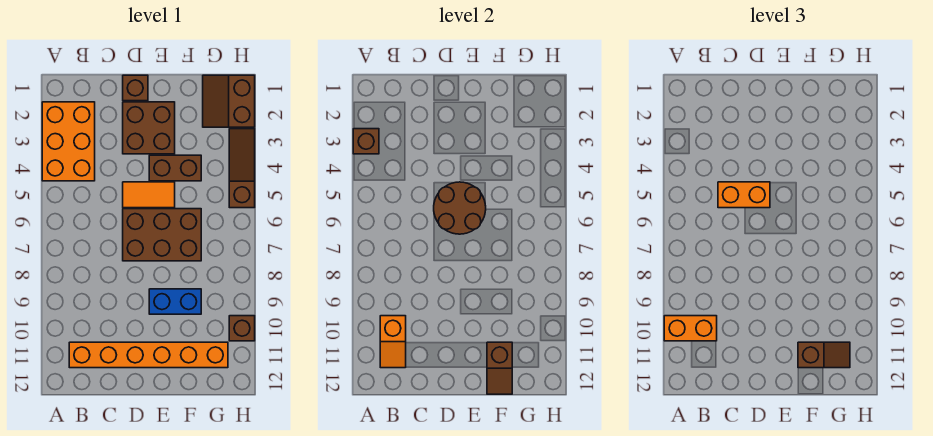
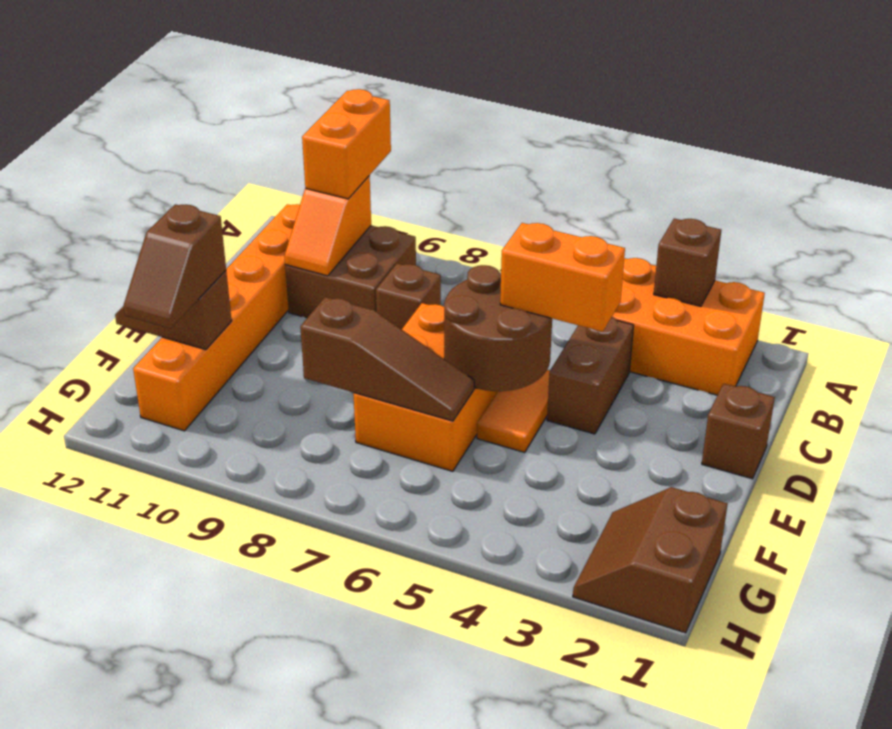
orange 1x2 slope [380,316,406,368] -> orange 1x2 slope turned to [285,176,371,276]
orange 1x2 brick [718,182,770,208] -> orange 1x2 brick turned to [500,223,625,332]
brown 2x2 brick [123,102,175,154] -> brown 2x2 brick moved to [285,225,416,318]
brown 2x3 brick [123,209,201,261] -> orange 2x3 brick [353,303,498,471]
brown 1x2 brick [149,155,201,181] -> brown 1x2 brick moved to [547,317,634,434]
blue 1x2 brick [149,289,201,314] -> none
brown 2x2 slope [203,75,255,127] -> brown 2x2 slope turned to [573,487,727,633]
brown 1x3 slope [229,129,255,208] -> brown 1x3 slope moved to [300,297,474,421]
brown 1x1 brick [229,316,255,341] -> brown 1x1 brick moved to [376,263,441,330]

